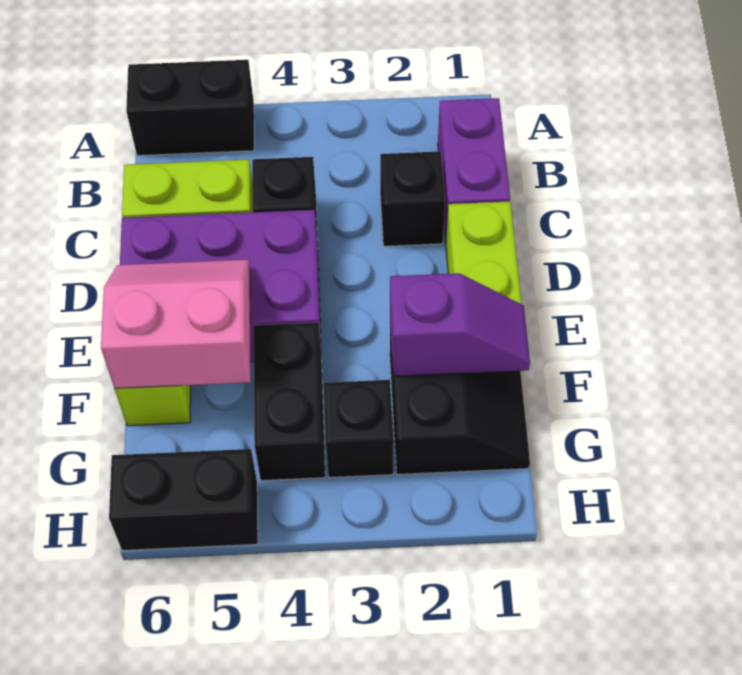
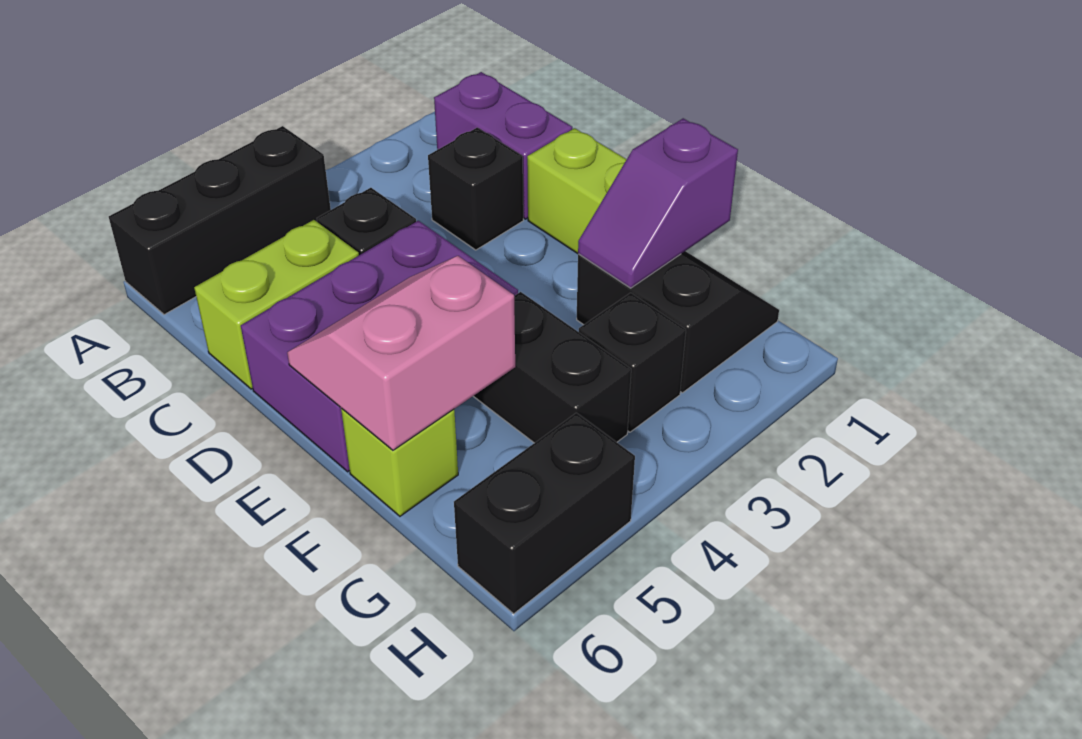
black 1x2 brick [126,60,254,156] -> black 1x3 brick [109,126,331,315]
purple 1x2 slope [390,273,530,376] -> purple 1x2 slope turned to [578,118,738,288]

